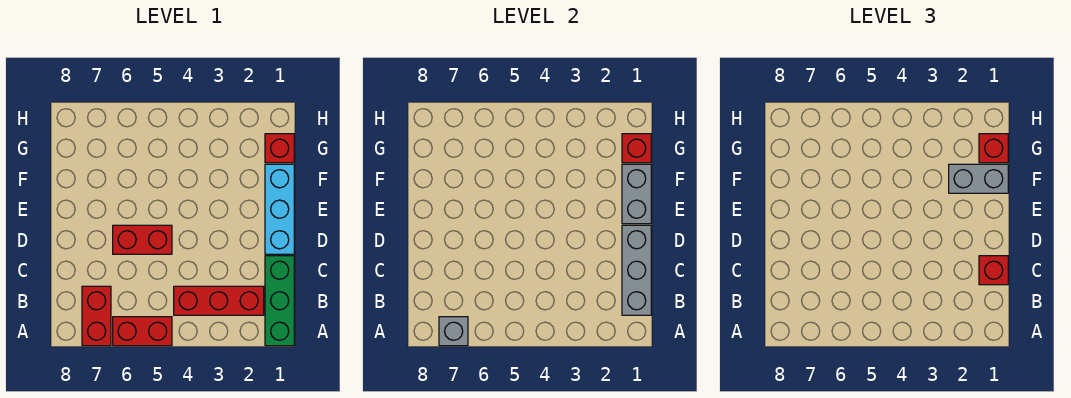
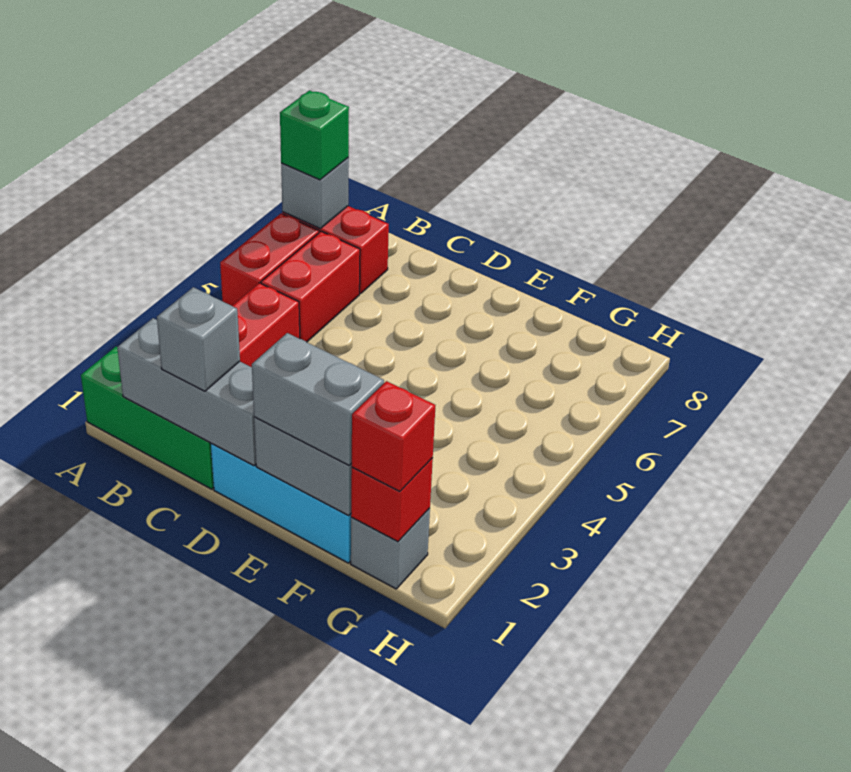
none -> green 1x1 brick [280,90,349,180]
red 1x1 brick [979,256,1008,285] -> grey 1x1 brick [157,287,240,391]
red 1x2 brick [113,225,172,254] -> red 1x2 brick moved to [261,232,360,342]
grey 1x2 brick [949,164,1008,193] -> grey 1x2 brick turned to [252,333,384,465]
red 1x1 brick [265,134,294,163] -> grey 1x1 brick [351,508,430,589]

